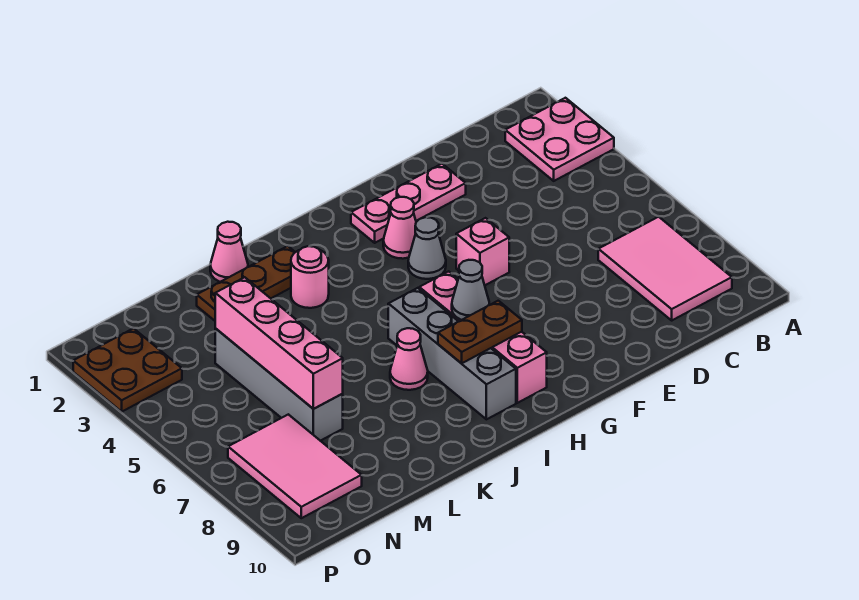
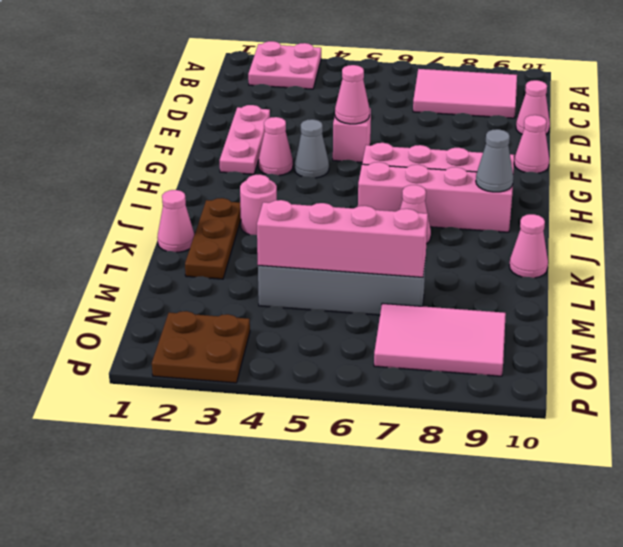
none -> pink 1x1 cone [516,80,550,134]
none -> pink 1x1 cone [335,65,370,124]
none -> pink 1x1 cone [514,115,549,173]
grey 1x1 cone [452,260,489,320] -> grey 1x1 cone moved to [476,129,513,192]
brown 1x2 plate [438,301,522,363] -> none
grey 1x4 brick [388,288,516,419] -> pink 1x4 brick [358,162,513,232]
none -> pink 1x1 cone [509,214,548,278]

